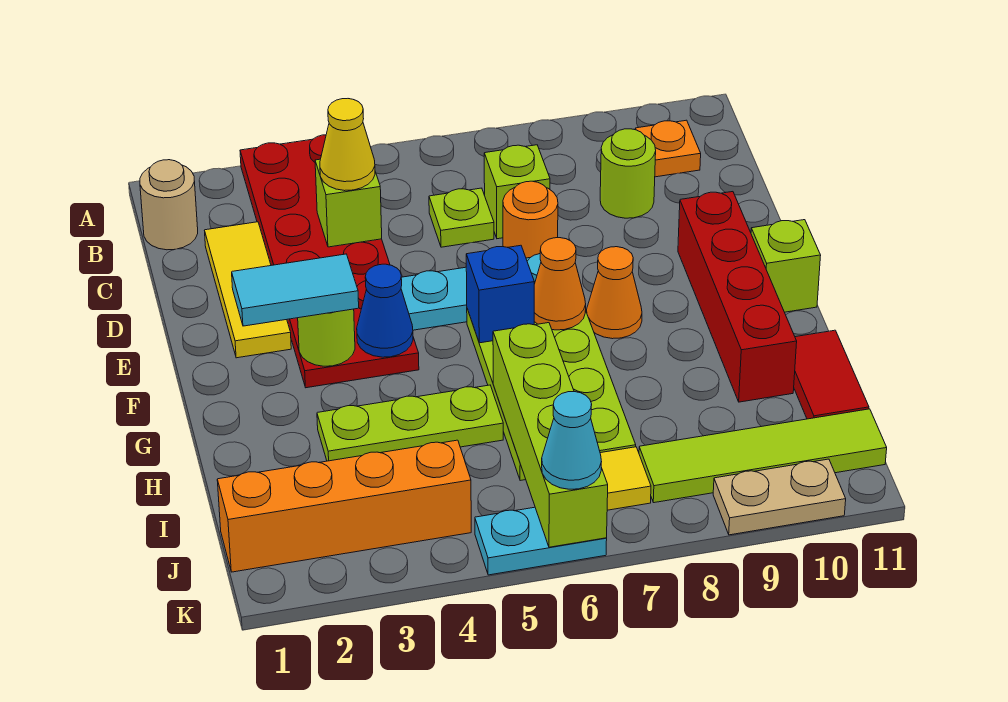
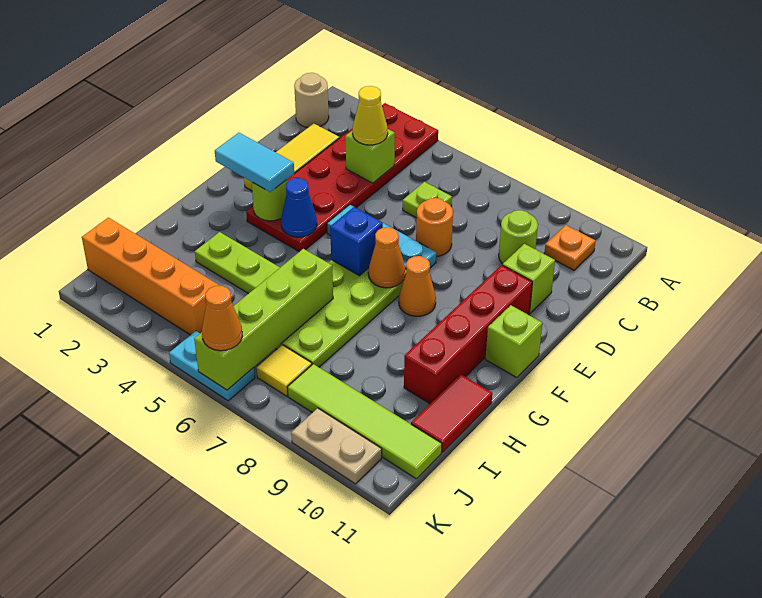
lime 1x1 brick [484,145,550,239] -> lime 1x1 brick moved to [503,244,555,313]
cyan 1x1 cone [542,392,601,489] -> orange 1x1 cone [202,286,242,351]

